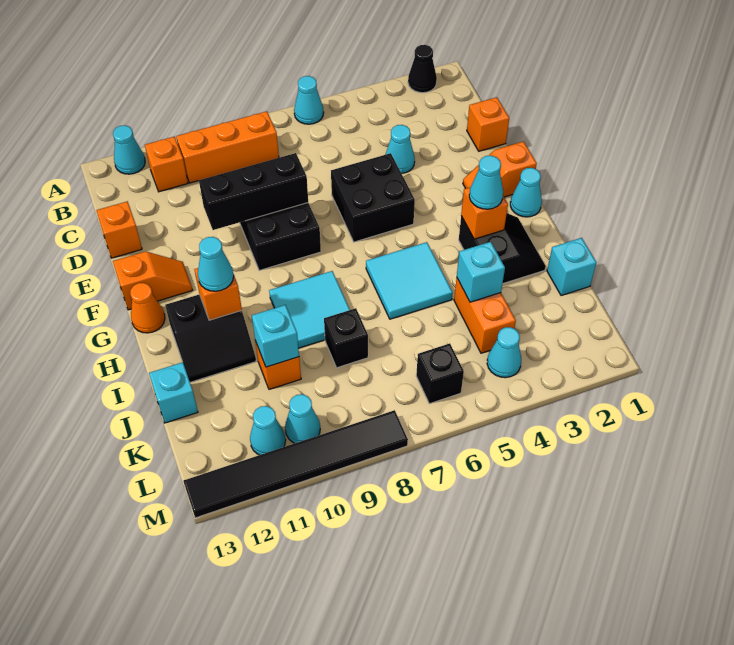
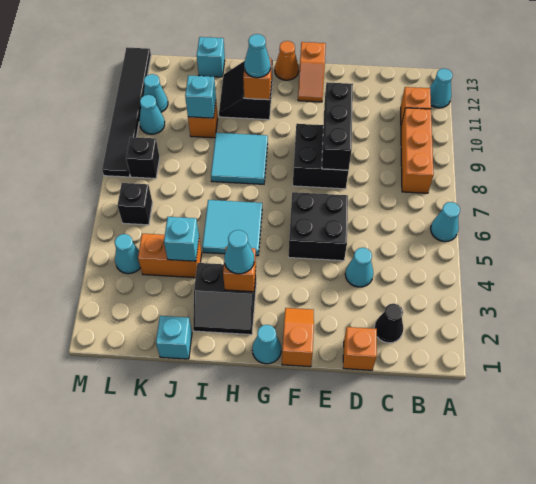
black 1x1 cone [408,45,437,93] -> black 1x1 cone moved to [374,304,403,343]
orange 1x1 brick [96,201,142,258] -> none
black 1x1 brick [324,308,368,368] -> black 1x1 brick moved to [126,137,160,179]

